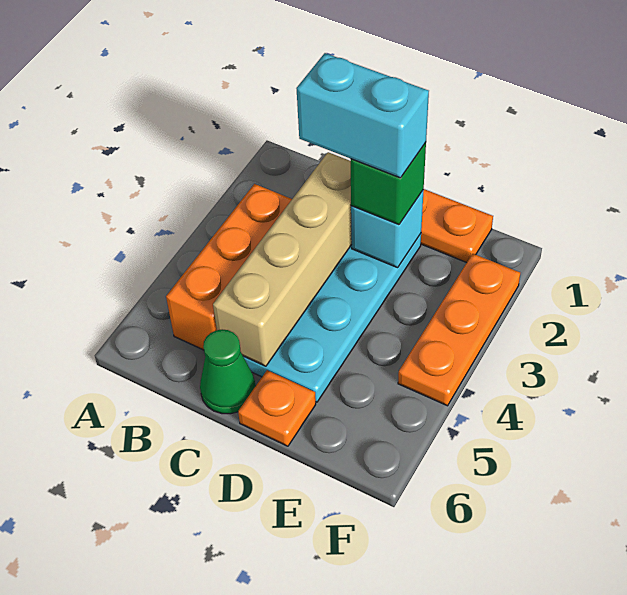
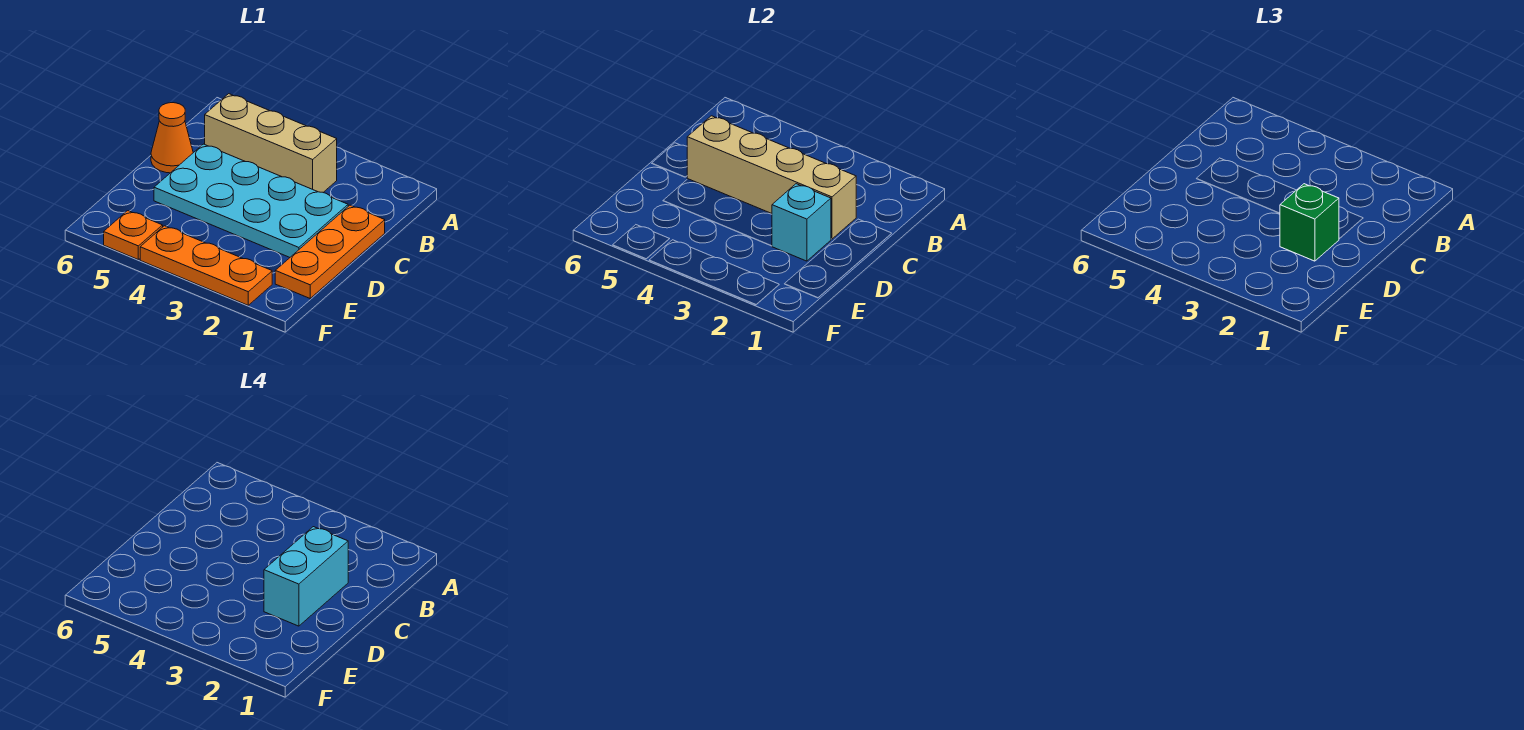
orange 1x3 brick [166,184,292,350] -> tan 1x3 brick [205,94,337,192]
green 1x1 cone [200,329,255,414] -> orange 1x1 cone [151,103,193,173]
orange 1x1 plate [238,370,316,446] -> orange 1x1 plate moved to [104,211,163,259]

